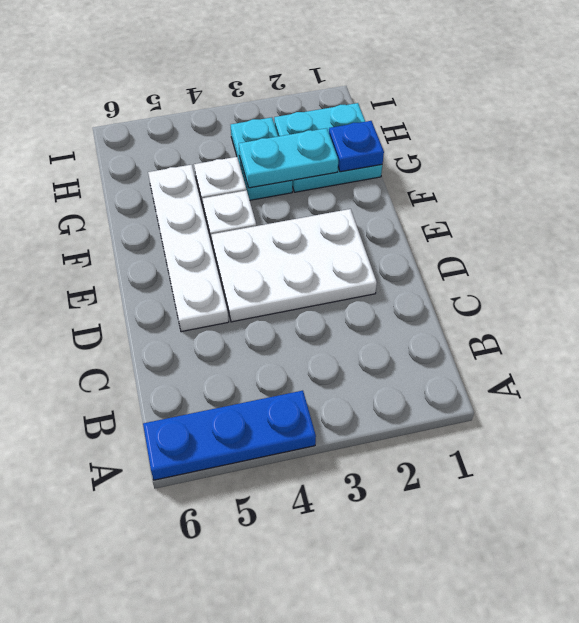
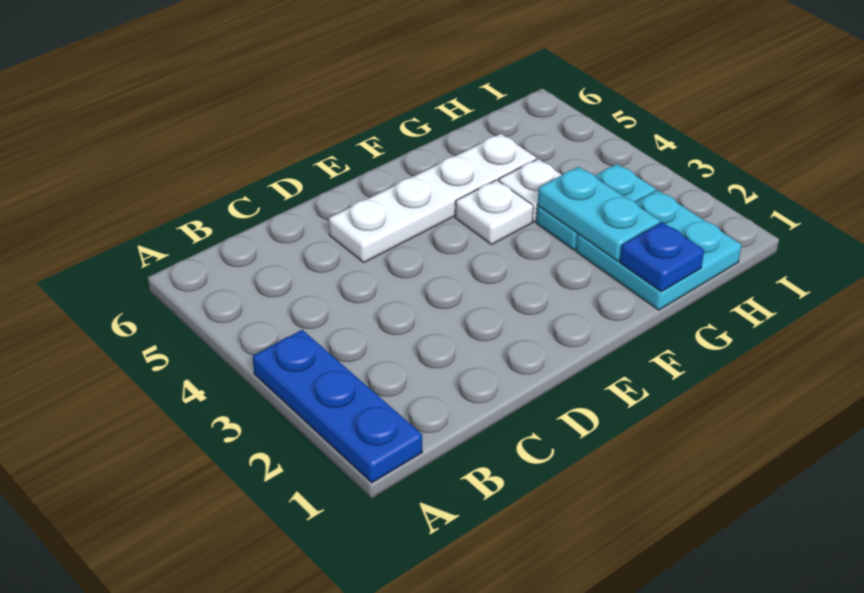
blue 1x3 plate [143,391,316,480] -> blue 1x3 plate moved to [253,330,422,483]
white 2x3 plate [211,209,377,322] -> none

